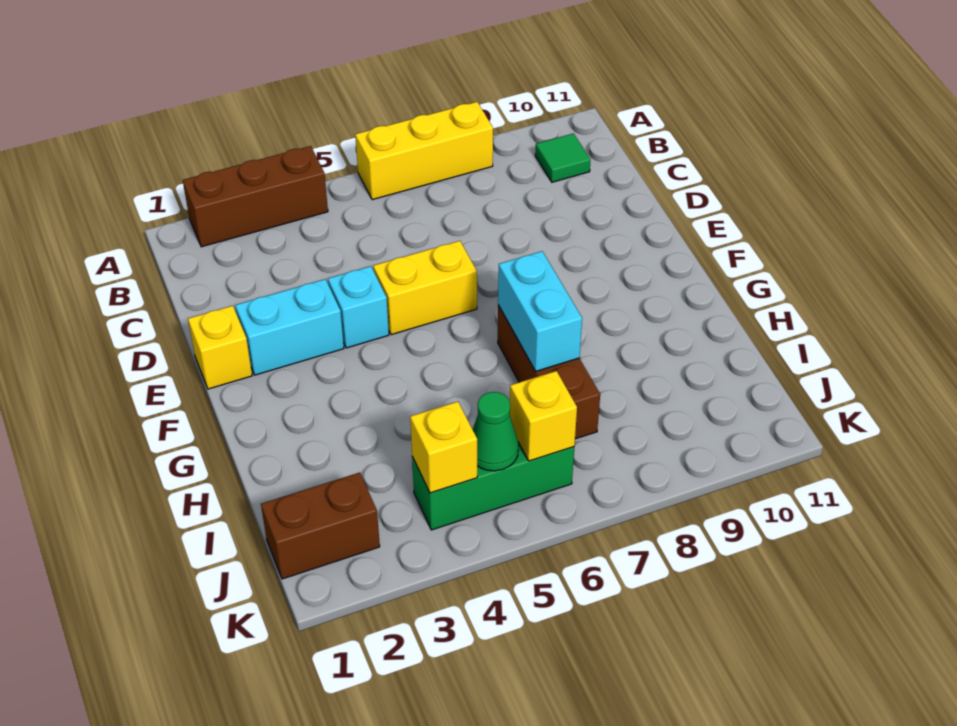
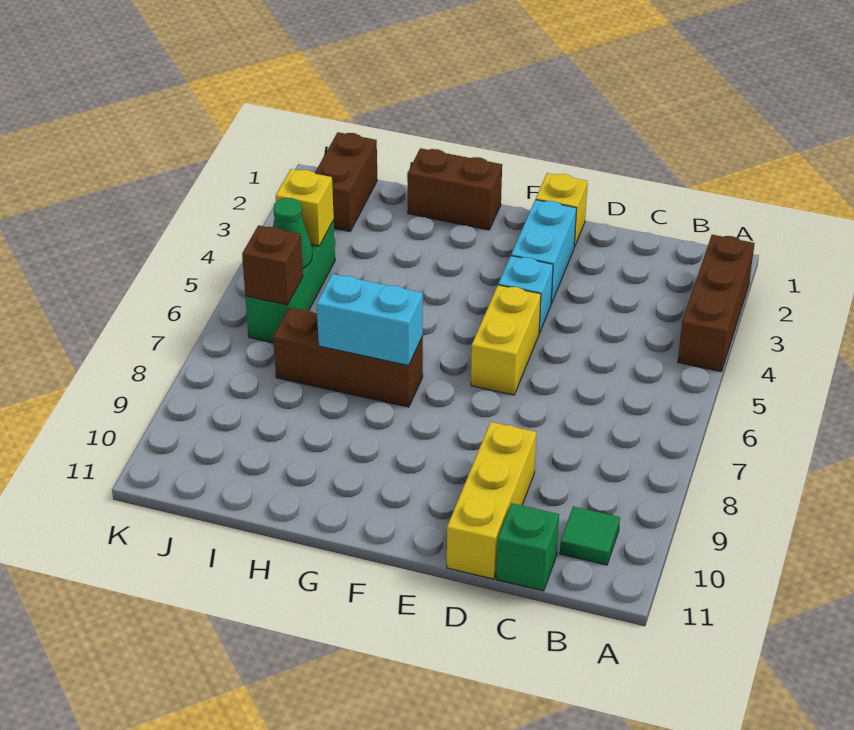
yellow 1x3 brick [355,102,493,200] -> yellow 1x3 brick moved to [447,422,536,579]
none -> green 1x1 brick [496,503,559,591]
none -> brown 1x2 brick [407,148,502,230]
yellow 1x1 brick [510,371,577,461] -> brown 1x1 brick [242,225,303,305]

